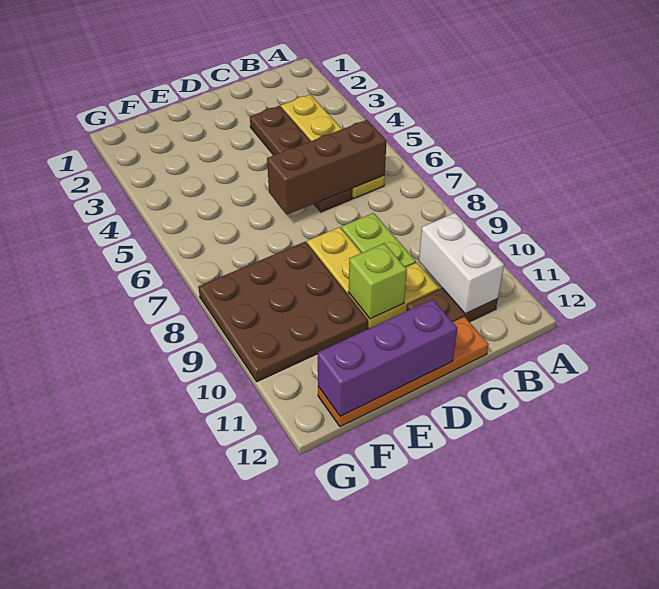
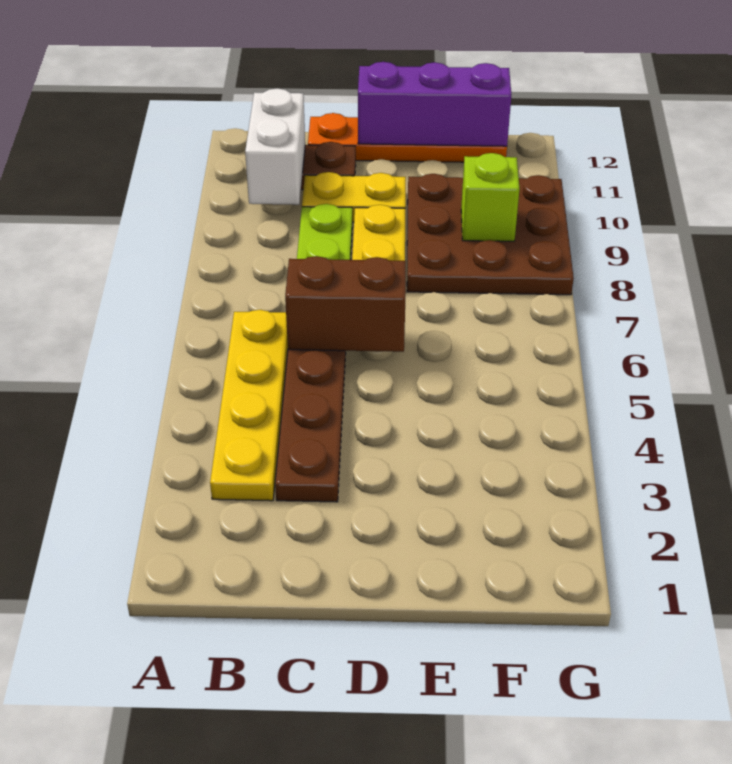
brown 1x3 brick [267,120,387,215] -> brown 1x2 brick [285,256,406,352]
lime 1x1 brick [349,243,407,319] -> lime 1x1 brick moved to [461,153,519,241]

